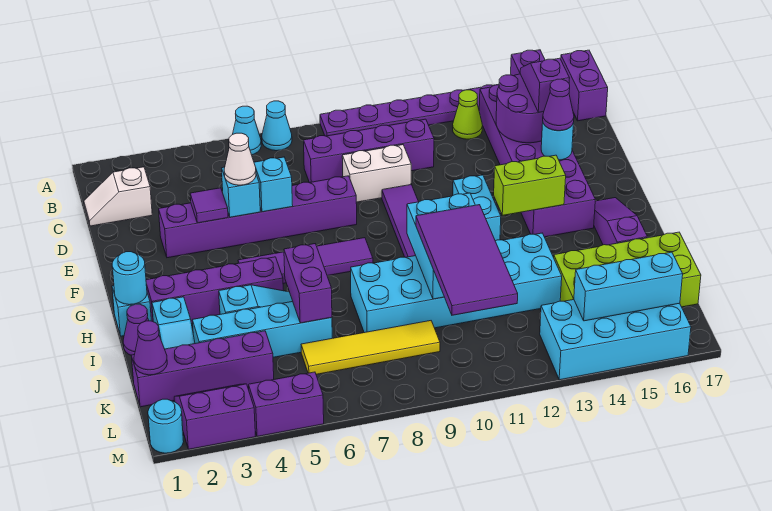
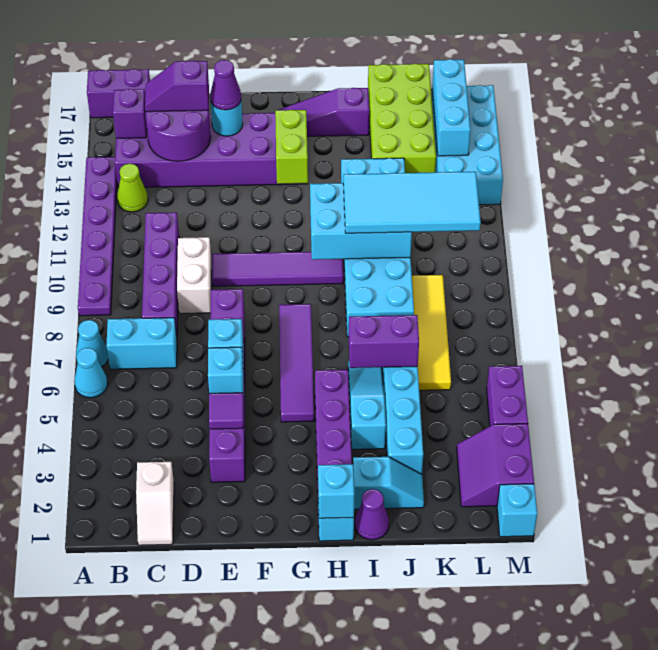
white 1x1 cone [224,133,256,185] -> none
cyan 1x2 brick [453,175,501,241] -> cyan 1x2 brick moved to [106,318,177,369]
cyan 1x1 round brick [112,252,147,305] -> cyan 1x1 brick [318,464,354,518]
purple 2x4 tile [416,205,518,315] -> cyan 2x4 tile [343,172,481,233]
purple 1x4 brick [131,331,274,407] -> none
purple 1x1 cone [134,321,167,375] -> none
cyan 1x1 round brick [148,399,184,453] -> cyan 1x1 brick [497,484,537,537]

